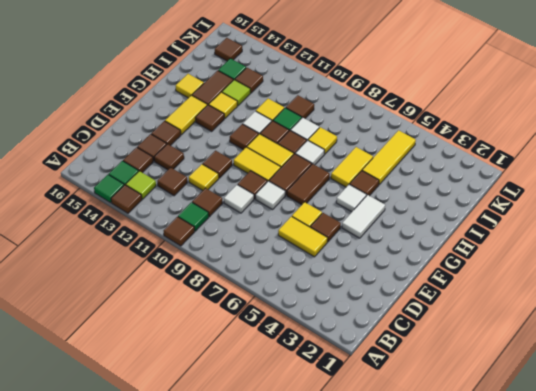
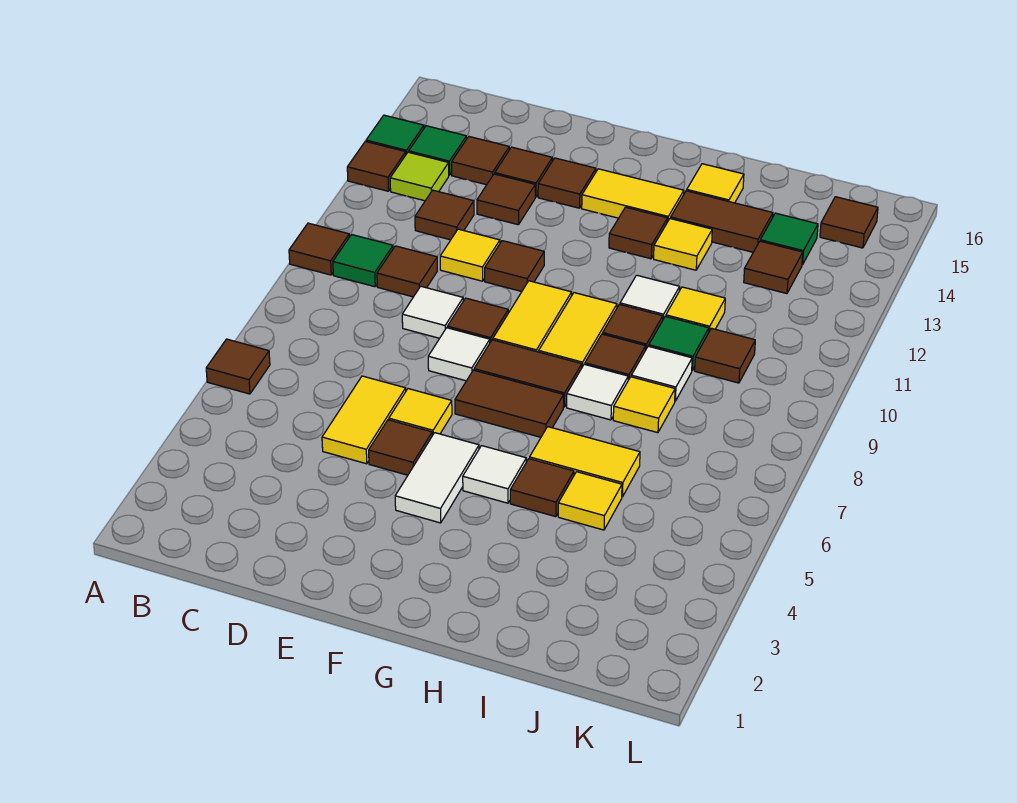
white 1x2 tile [342,195,385,238] -> white 1x2 tile turned to [395,433,479,523]
brown 1x1 tile [230,124,259,150] -> brown 1x1 tile moved to [206,339,270,394]
yellow 1x3 tile [362,130,416,185] -> yellow 1x1 tile [558,472,622,530]
lime 1x1 tile [222,80,250,106] -> none

